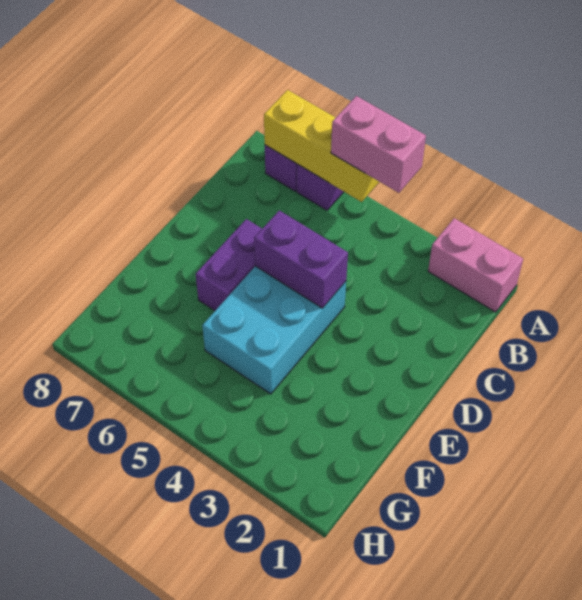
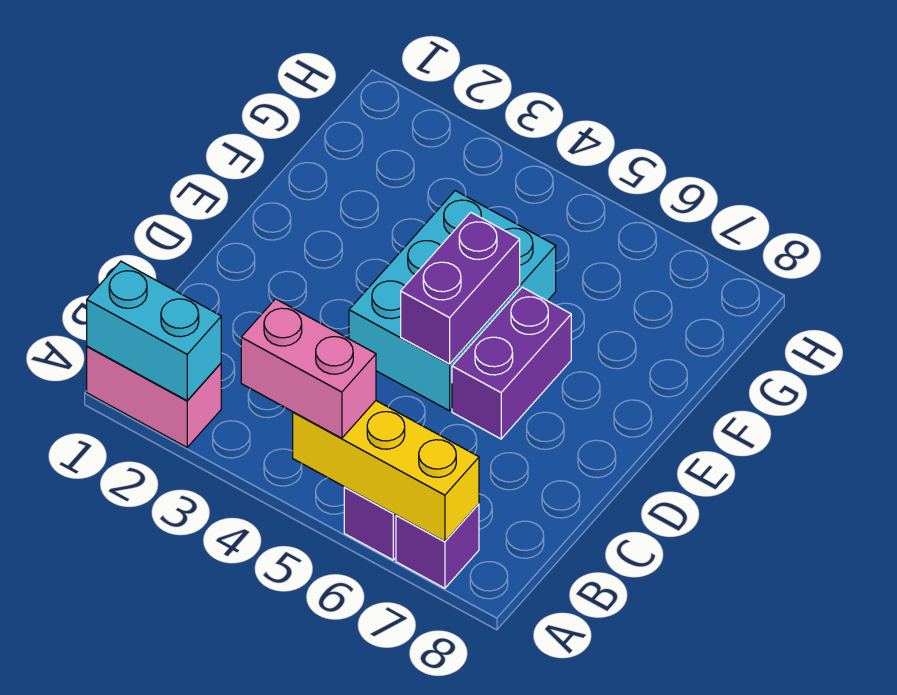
none -> cyan 1x2 brick [87,261,221,401]
purple 1x2 brick [254,210,348,308] -> purple 1x2 brick turned to [401,212,520,364]

